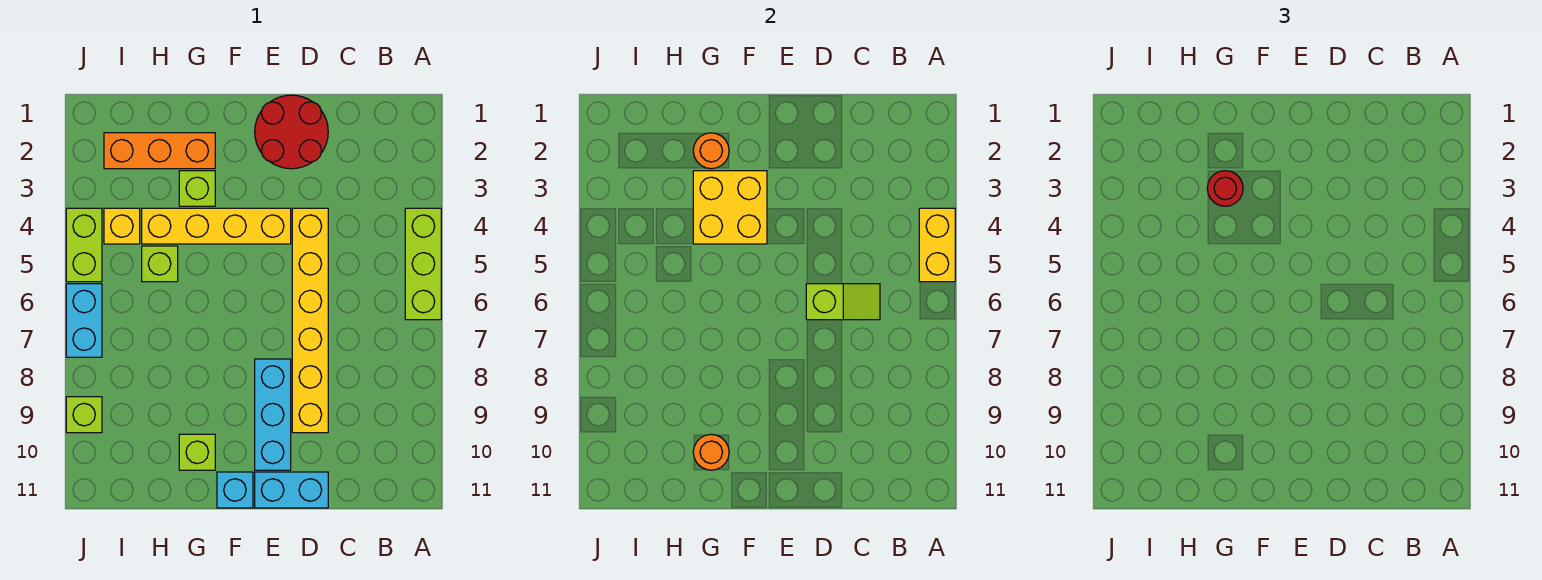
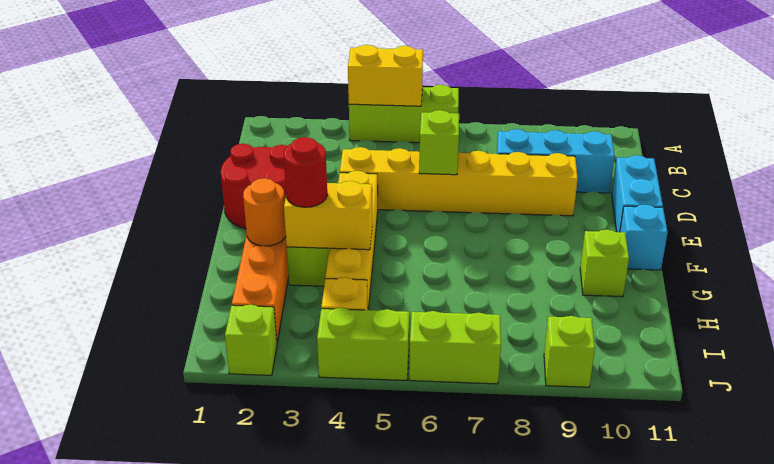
cyan 1x3 brick [255,359,291,470] -> cyan 1x3 brick moved to [497,129,615,193]
yellow 2x2 brick [693,171,767,244] -> yellow 1x2 brick [284,181,372,250]
orange 1x1 round brick [693,434,729,470] -> none
lime 1x1 brick [142,246,178,282] -> lime 1x1 brick moved to [225,305,277,375]
cyan 1x2 brick [66,284,102,357] -> lime 1x2 brick [409,311,501,384]

